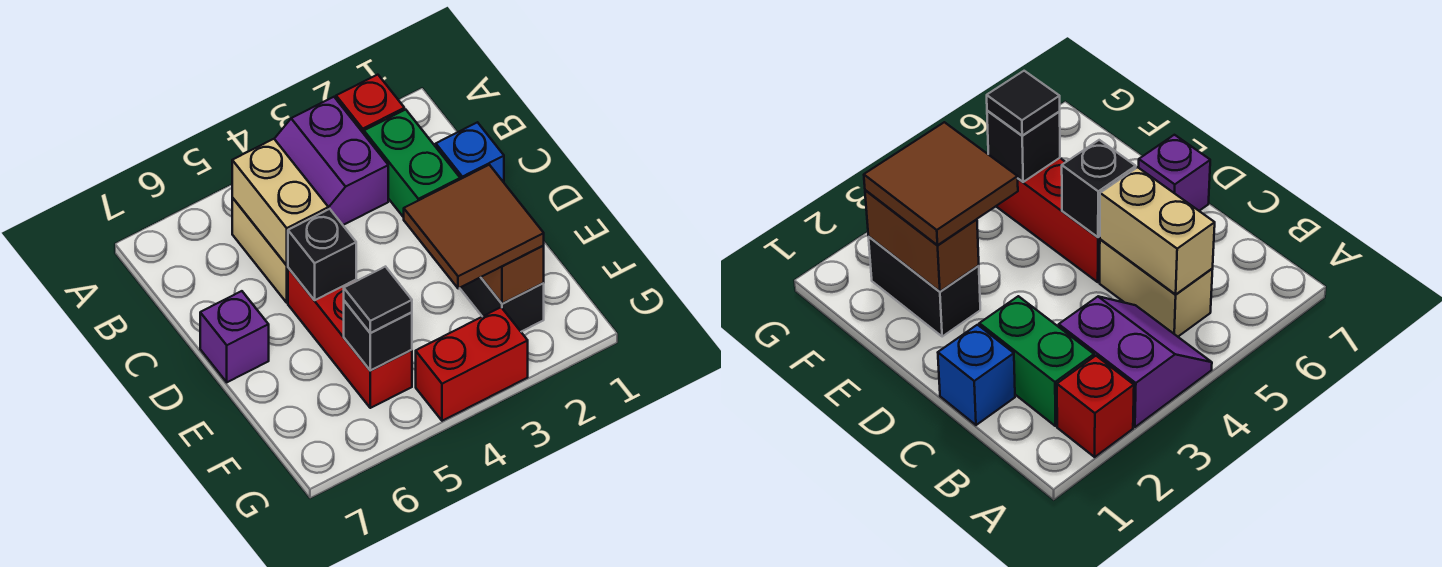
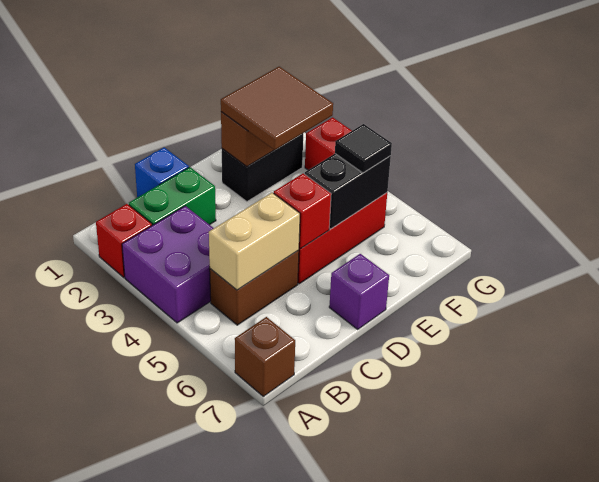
purple 2x2 slope [275,97,388,225] -> purple 2x2 brick [122,206,214,323]
none -> brown 1x1 brick [235,317,295,396]
tan 1x2 brick [232,198,288,303] -> brown 1x2 brick [210,250,299,325]
black 1x1 brick [288,209,356,300] -> red 1x1 brick [274,173,331,249]
black 1x1 brick [344,301,412,371] -> black 1x2 brick [305,154,391,229]

